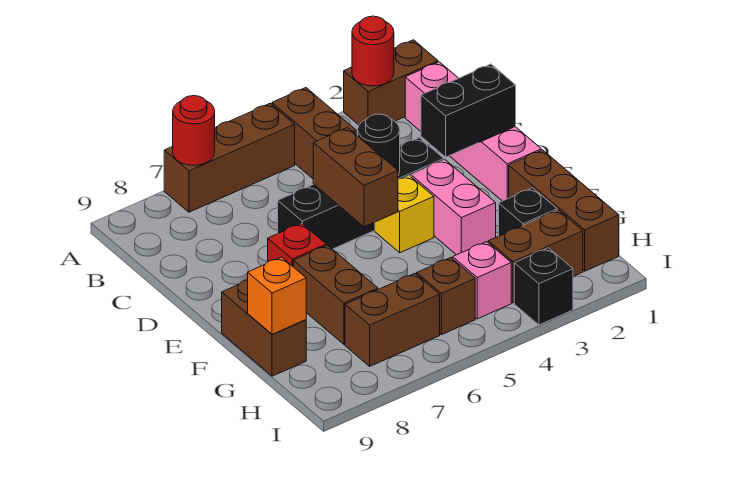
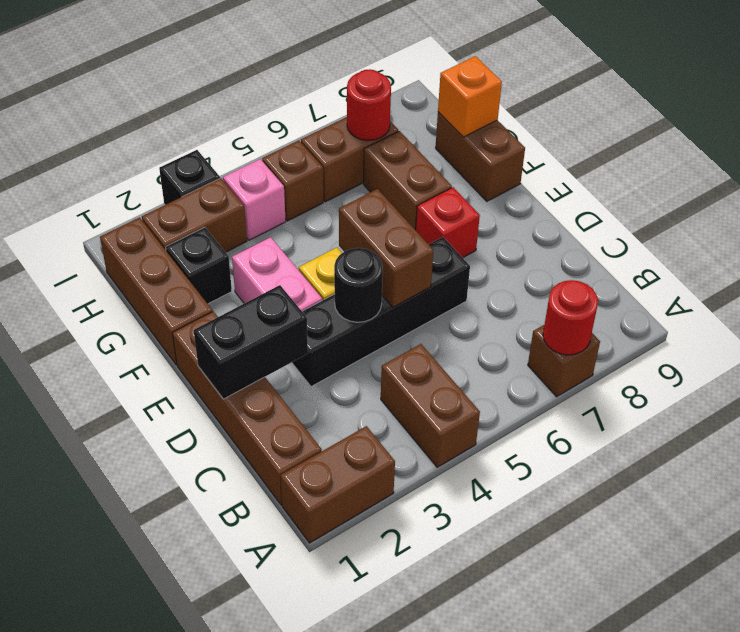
red 1x1 round brick [352,16,394,86] -> red 1x1 round brick moved to [347,69,391,141]
brown 1x3 brick [164,104,295,212] -> brown 1x1 brick [528,325,600,397]
pink 1x4 brick [405,62,541,201] -> brown 1x4 brick [173,311,322,505]

